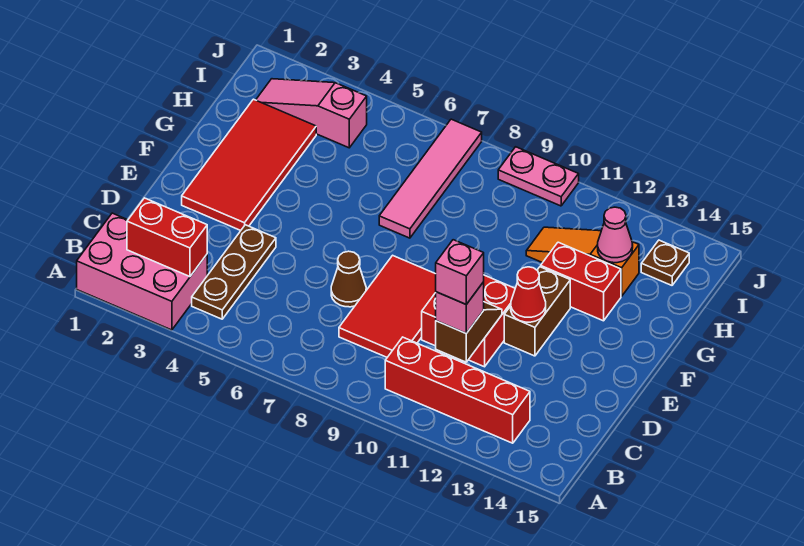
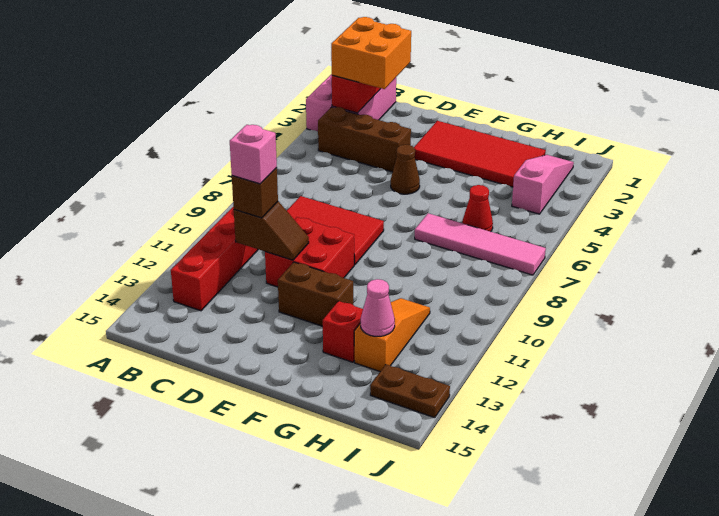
none -> orange 2x2 brick [331,17,411,89]
brown 1x3 plate [192,225,276,319] -> brown 1x3 brick [318,107,411,172]
pink 1x1 brick [436,282,484,333] -> brown 1x1 brick [232,168,278,218]
brown 1x1 cone [331,251,366,307] -> brown 1x1 cone moved to [391,145,420,194]
red 1x1 cone [511,267,546,322] -> red 1x1 cone moved to [462,185,493,232]
red 1x2 brick [541,242,621,321] -> red 1x1 brick [323,301,363,362]
brown 1x1 plate [641,240,689,285] -> brown 1x2 plate [370,365,450,418]
pink 1x2 plate [498,147,579,206] -> none

